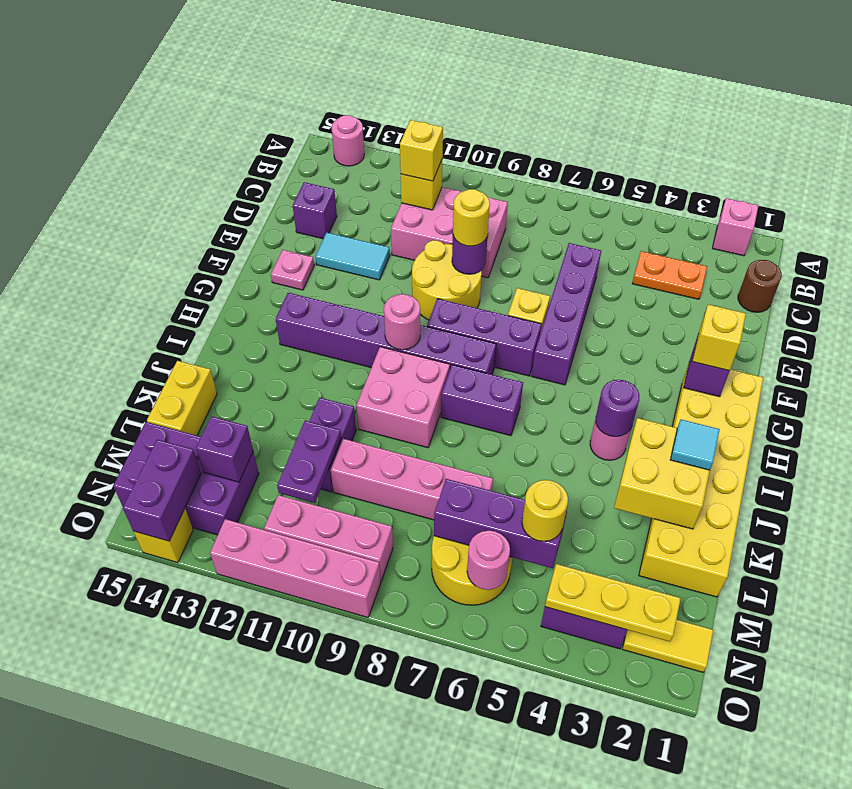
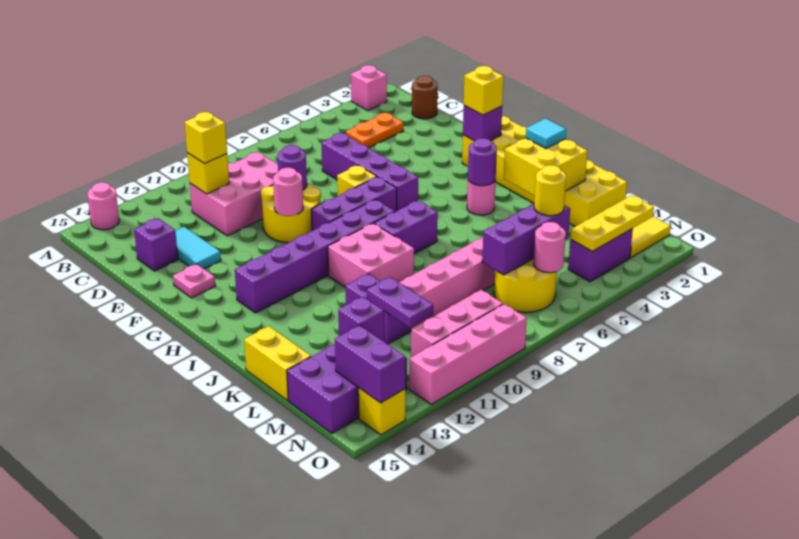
yellow 1x1 round brick [453,189,490,246] -> none
cyan 1x2 tile [315,233,390,280] -> cyan 1x2 tile turned to [175,227,221,269]
pink 1x1 round brick [384,294,420,350] -> pink 1x1 round brick moved to [273,168,303,216]

